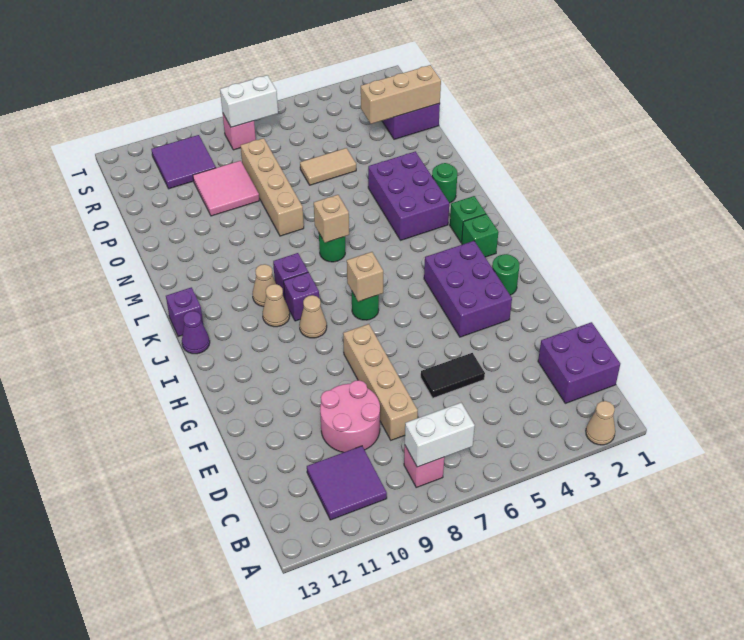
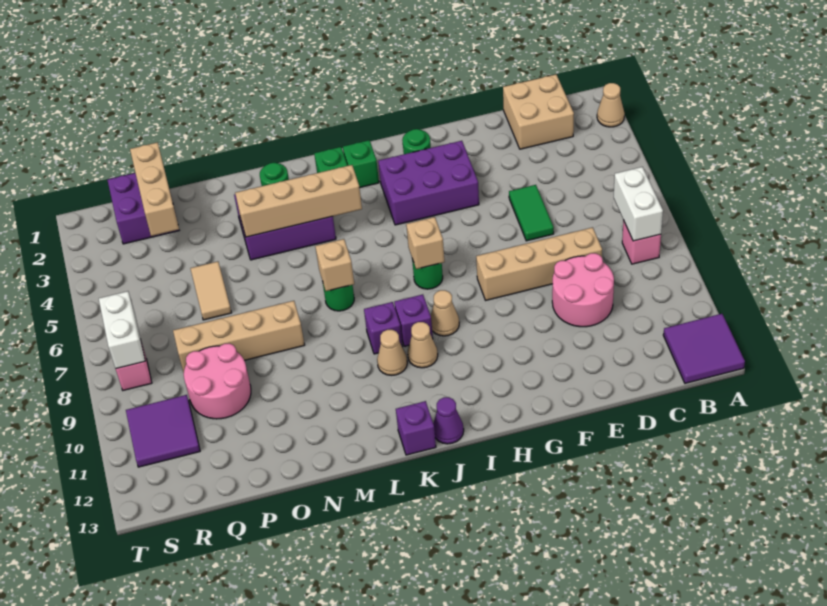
purple 2x2 tile [307,446,387,520] -> purple 2x2 tile moved to [663,314,745,383]
purple 2x2 brick [538,322,620,403] -> tan 2x2 brick [503,74,574,149]
black 1x2 tile [421,353,485,398] -> green 1x2 tile [509,185,554,241]
none -> tan 1x4 brick [235,165,362,237]
pink 2x2 tile [193,161,259,216] -> pink 2x2 round brick [184,343,251,419]

